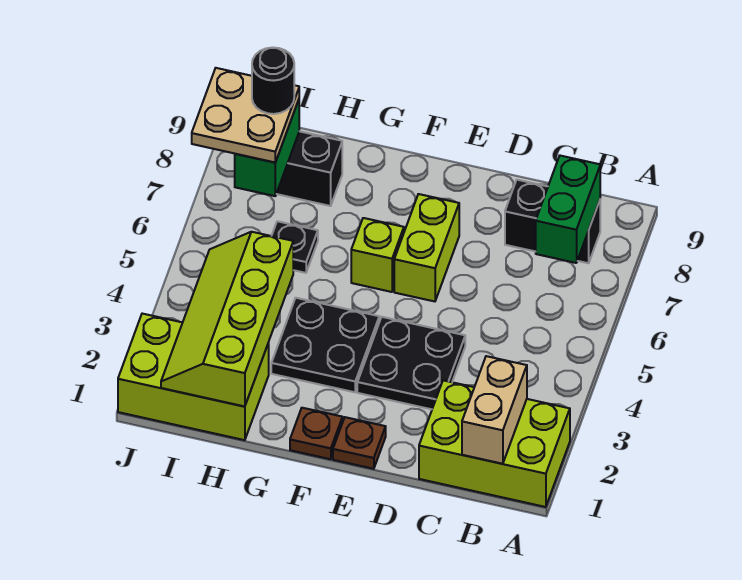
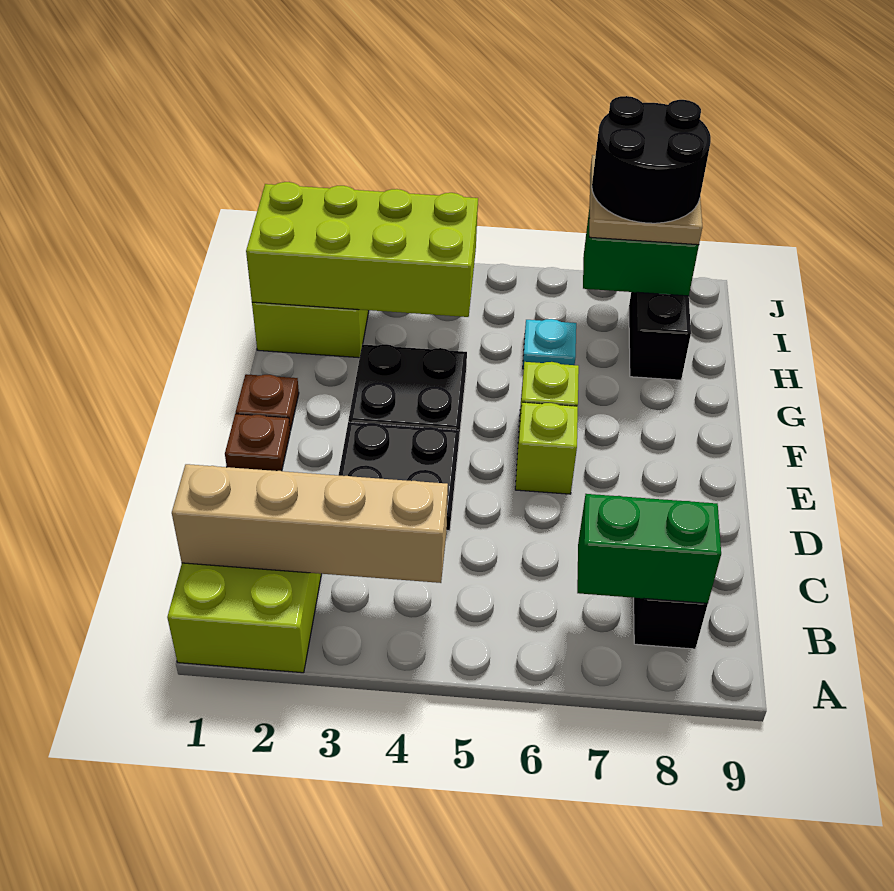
tan 1x2 brick [462,356,527,464] -> tan 1x4 brick [172,464,448,583]
lime 1x2 brick [394,194,459,301] -> lime 1x1 brick [515,402,578,494]
lime 2x4 slope [161,232,293,407] -> lime 2x4 brick [246,182,478,317]
black 1x1 plate [272,221,318,273] -> cyan 1x1 plate [523,319,576,369]
black 1x1 round brick [252,48,294,114] -> black 2x2 round brick [592,96,711,223]

